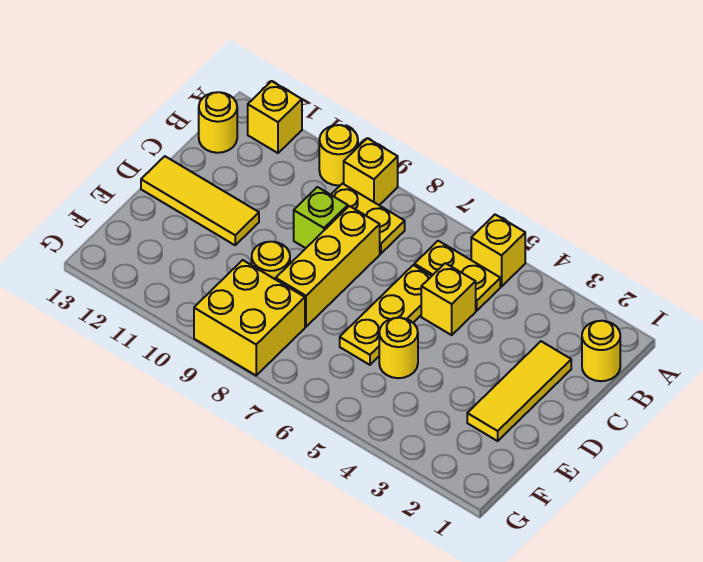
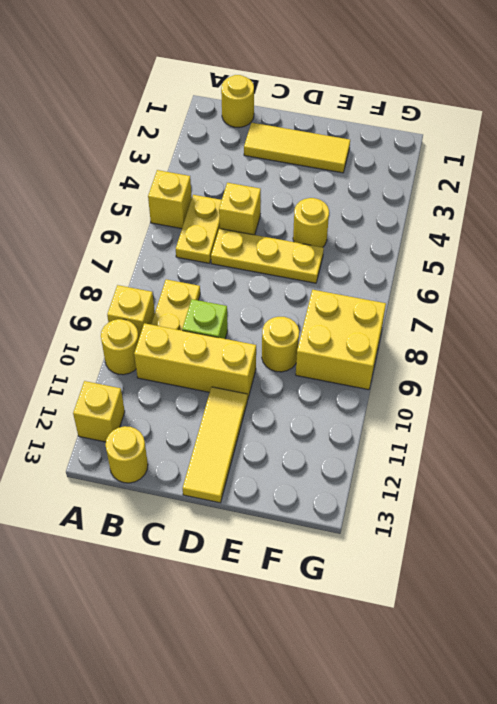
yellow 1x3 brick [276,206,380,327] -> yellow 1x3 brick moved to [134,323,256,400]

